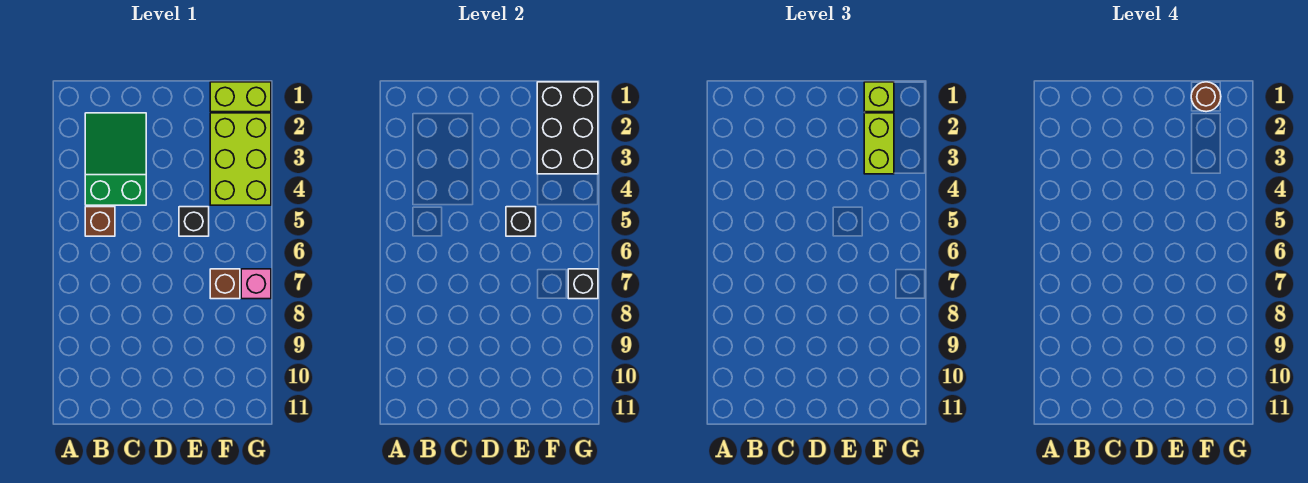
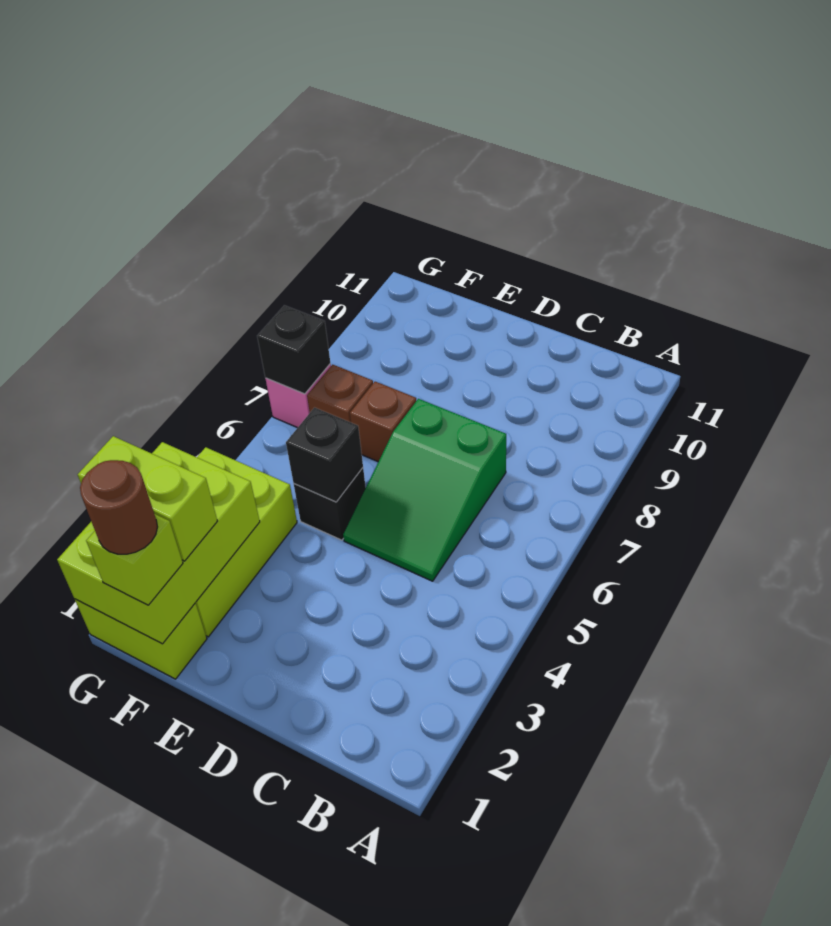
green 2x3 slope [85,113,146,205] -> green 2x3 slope moved to [343,399,506,581]
brown 1x1 brick [85,207,115,236] -> brown 1x1 brick moved to [350,382,416,462]
black 2x3 brick [537,82,598,174] -> lime 2x3 brick [57,442,260,644]
lime 1x2 brick [864,113,894,174] -> lime 1x2 brick turned to [78,436,217,561]

